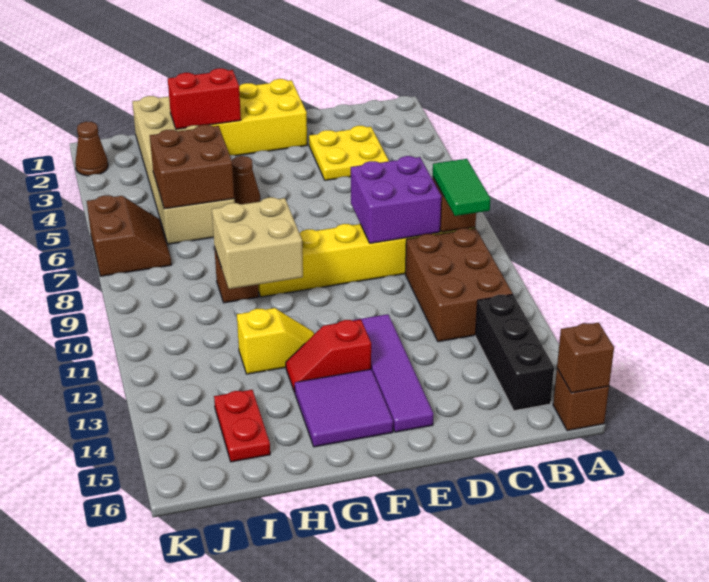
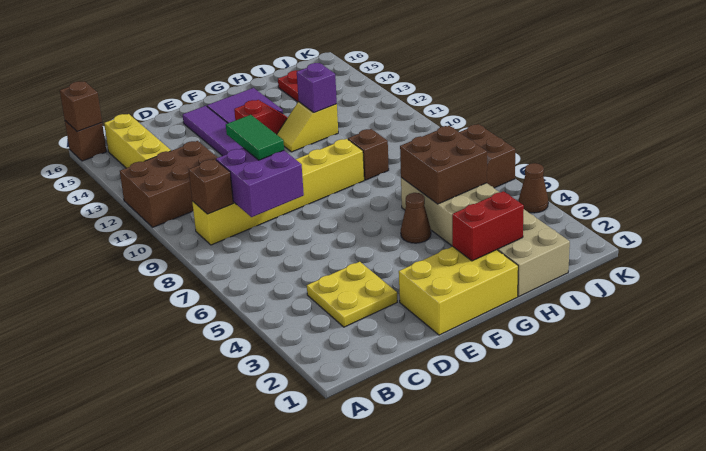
green 1x2 tile [433,159,491,216] -> green 1x2 tile moved to [226,115,284,160]
brown 2x3 brick [405,228,513,342] -> brown 2x3 brick turned to [120,141,218,227]
black 1x3 brick [475,294,554,411] -> yellow 1x3 brick [104,114,171,168]
tan 2x2 brick [212,197,303,289] -> none
none -> purple 1x1 brick [297,63,337,113]
brown 1x1 cone [75,122,108,176] -> brown 1x1 cone moved to [519,163,548,213]

